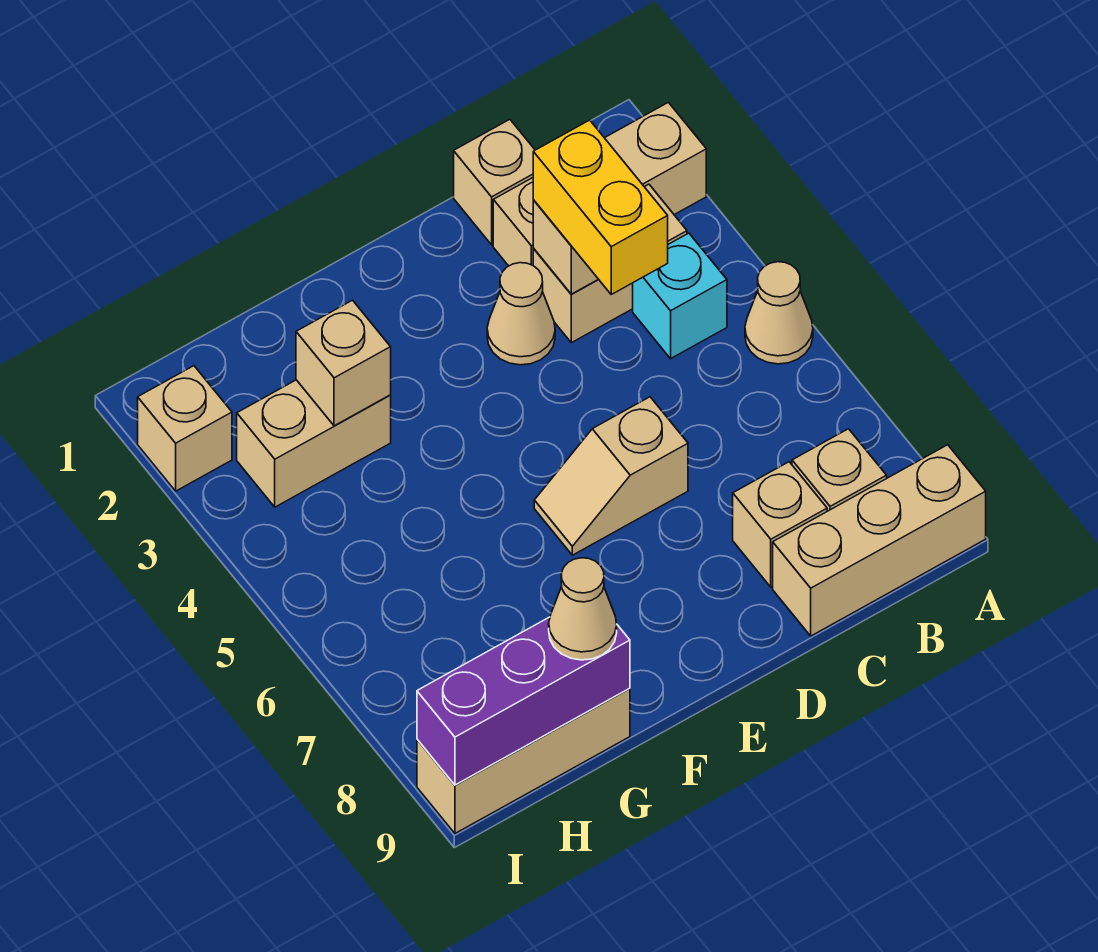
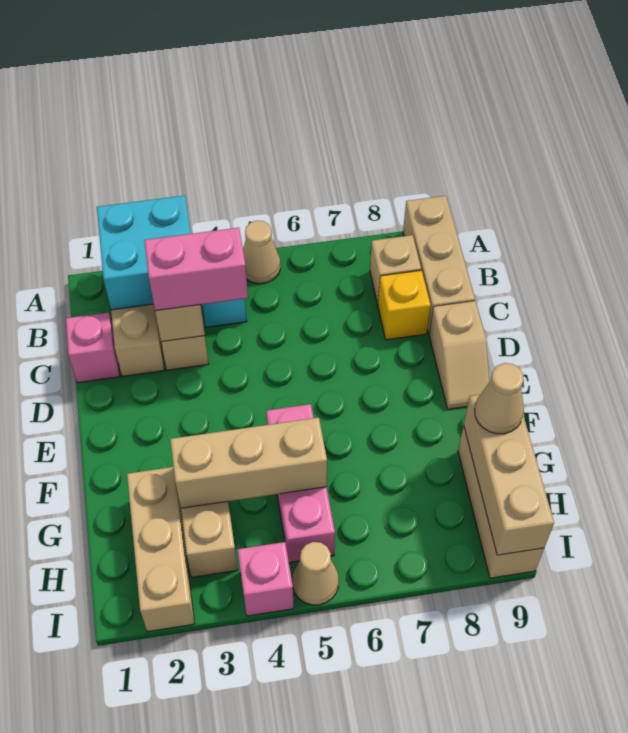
none -> cyan 2x2 brick [97,196,191,310]
tan 1x1 brick [454,119,535,245] -> pink 1x1 brick [66,312,120,383]
yellow 1x2 brick [533,120,668,294] -> pink 1x2 brick [144,228,248,311]
tan 1x1 brick [733,462,827,587] -> yellow 1x1 brick [378,270,431,340]
tan 1x1 cone [487,263,555,365] -> tan 1x1 cone moved to [292,542,339,605]
tan 1x2 slope [534,397,688,555] -> tan 1x2 slope moved to [429,301,490,409]
none -> pink 1x3 brick [266,404,335,562]
tan 1x1 brick [296,300,391,426] -> tan 1x3 brick [170,418,327,508]
purple 1x3 brick [417,617,630,785] -> tan 1x3 brick [464,394,554,555]
tan 1x1 brick [138,366,232,491] -> tan 1x3 brick [127,467,195,632]
none -> pink 1x1 brick [237,542,294,616]

